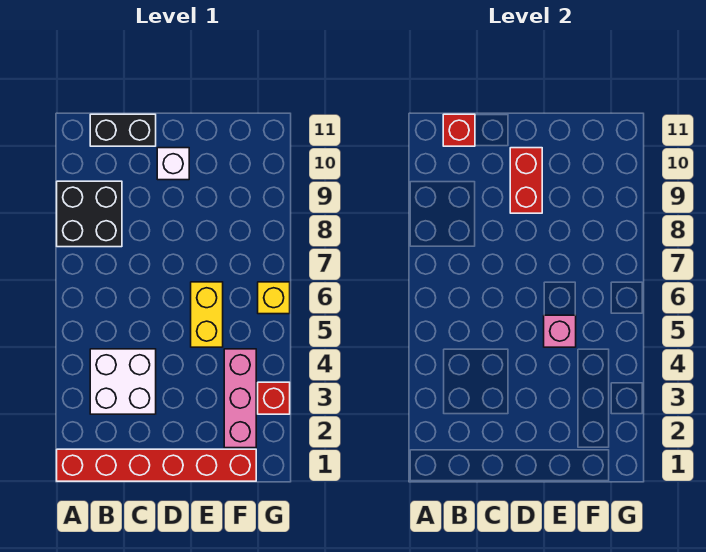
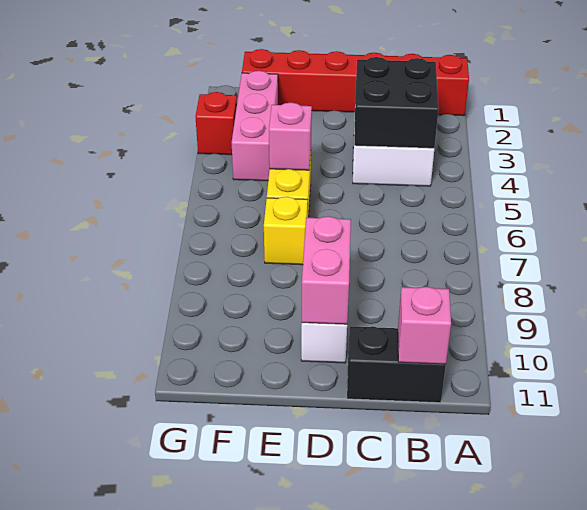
black 2x2 brick [57,181,122,247] -> black 2x2 brick moved to [354,57,439,148]
red 1x1 brick [443,114,475,146] -> pink 1x1 brick [398,287,451,364]
red 1x2 brick [510,148,542,213] -> pink 1x2 brick [302,216,351,324]
yellow 1x1 brick [258,282,290,314] -> yellow 1x1 brick moved to [264,197,308,265]

